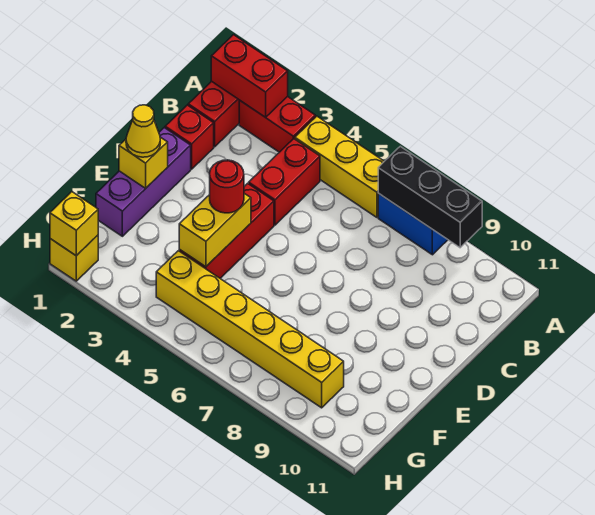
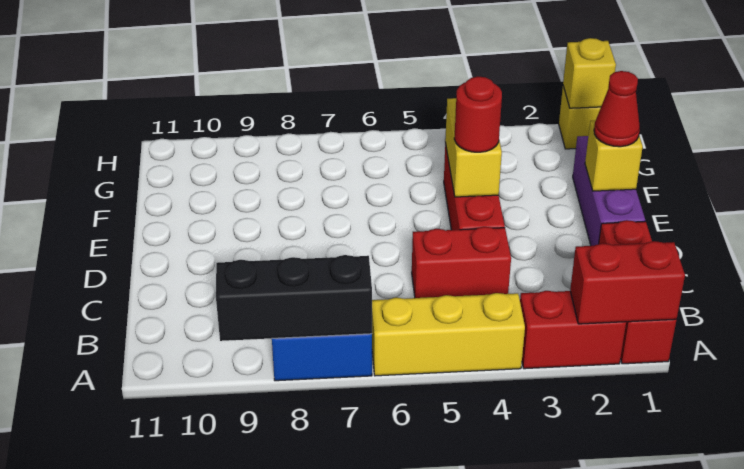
red 1x2 brick [249,139,320,225] -> red 1x2 brick turned to [412,227,511,298]
yellow 1x1 cone [126,105,160,157] -> red 1x1 cone [594,71,640,147]
yellow 1x6 brick [156,251,344,408] -> none

